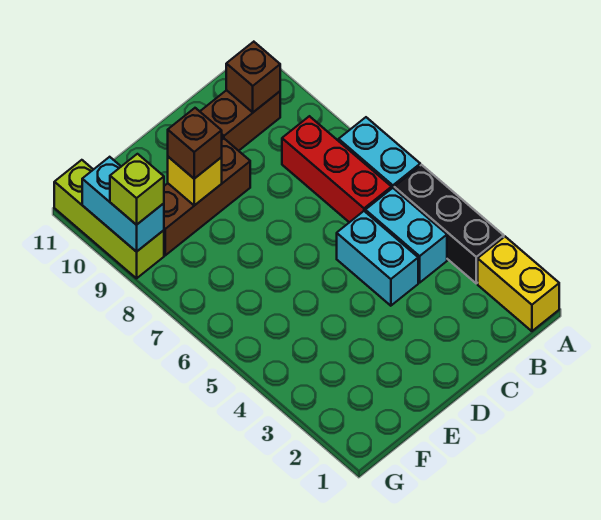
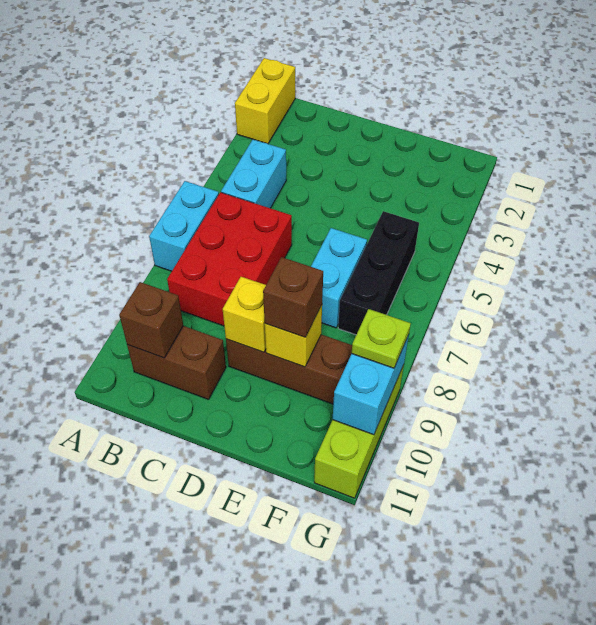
black 1x3 brick [394,165,504,283] -> black 1x3 brick moved to [338,211,419,335]
red 1x3 brick [282,116,391,222] -> red 2x3 brick [167,192,292,326]
cyan 1x2 brick [337,211,418,306] -> cyan 1x2 brick moved to [311,228,367,328]
none -> yellow 1x1 brick [223,277,266,352]
lime 1x1 brick [110,154,164,225] -> lime 1x1 plate [352,309,411,368]

